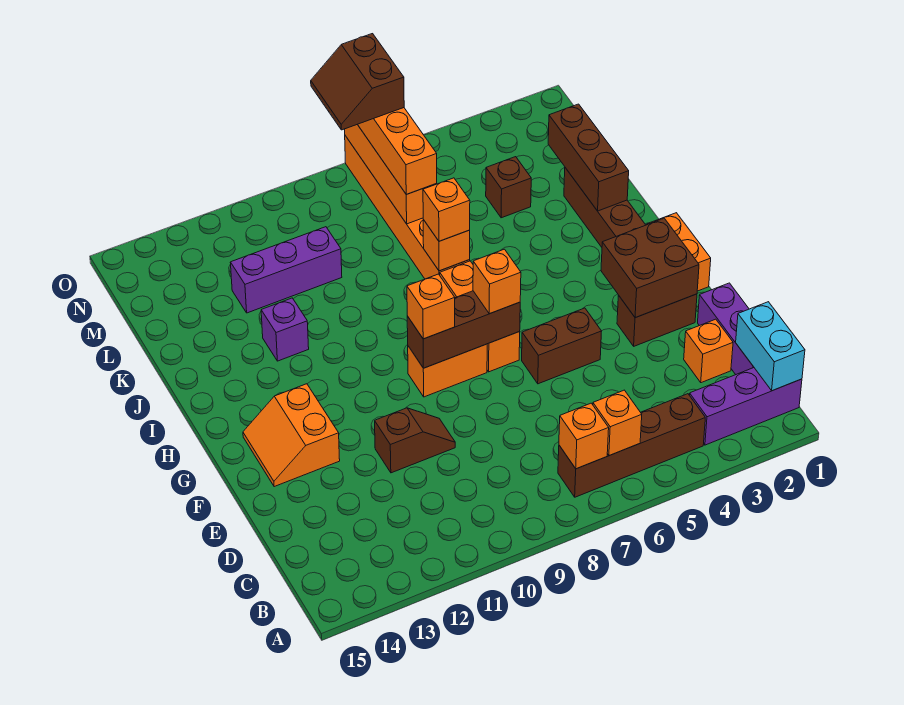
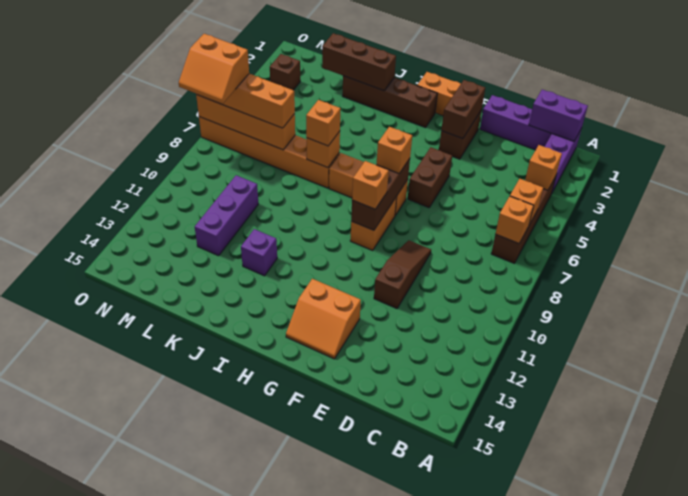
cyan 1x2 brick [736,302,805,391] -> purple 1x2 brick [529,90,588,141]
orange 1x1 brick [684,319,733,383] -> orange 1x1 brick moved to [525,145,562,190]
brown 1x2 slope [375,408,455,473] -> brown 1x3 slope [374,240,431,308]
brown 2x2 brick [601,218,699,318] -> brown 1x2 brick [441,80,485,139]
brown 1x1 brick [486,157,531,218] -> brown 1x1 brick moved to [270,54,300,90]
brown 2x2 slope [311,34,404,130] -> orange 2x2 slope [179,34,249,104]

